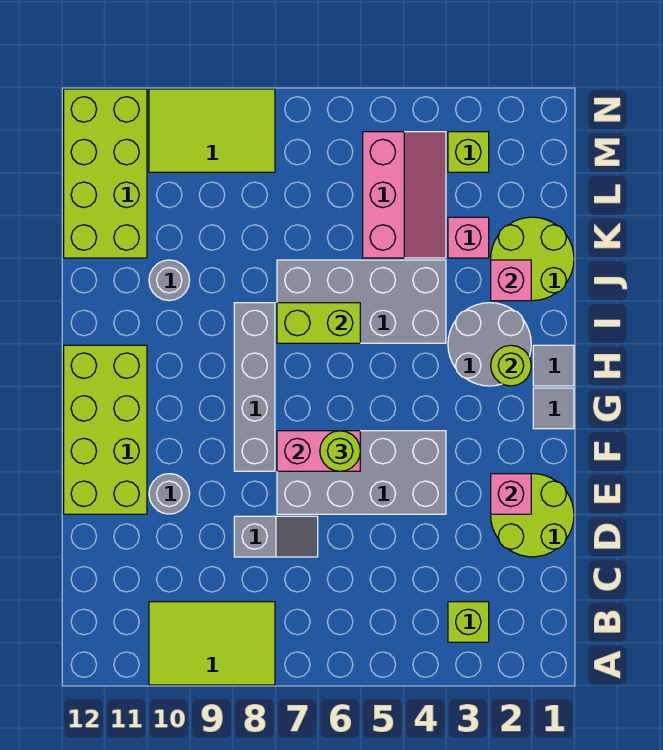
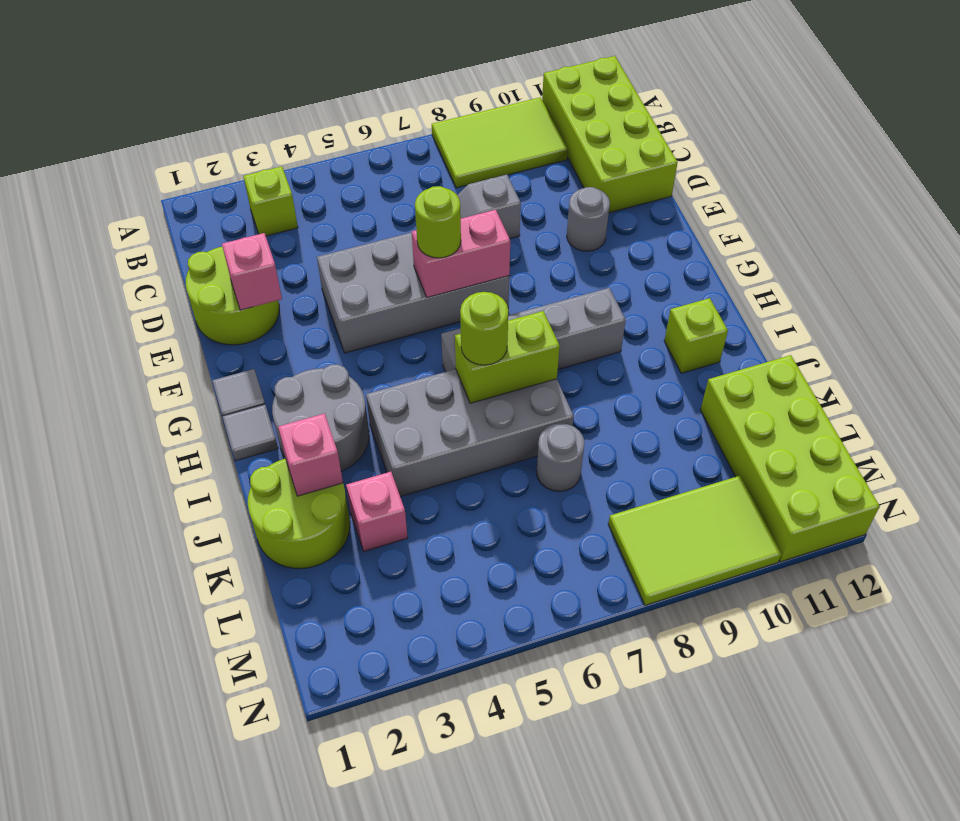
lime 2x4 brick [64,345,147,514] -> lime 2x4 brick moved to [542,56,678,213]
grey 1x4 brick [234,303,275,471] -> grey 1x4 brick turned to [441,288,626,372]
lime 1x1 round brick [491,345,531,386] -> lime 1x1 round brick moved to [460,292,508,365]
grey 1x1 round brick [149,260,190,301] -> grey 1x1 round brick moved to [536,423,585,491]
pink 2x3 slope [363,132,446,258] -> none
lime 1x1 brick [448,132,489,172] -> lime 1x1 brick moved to [664,298,728,373]

